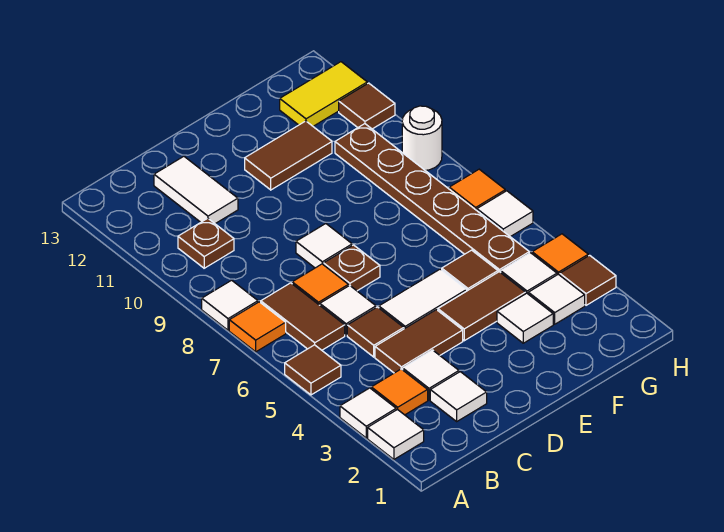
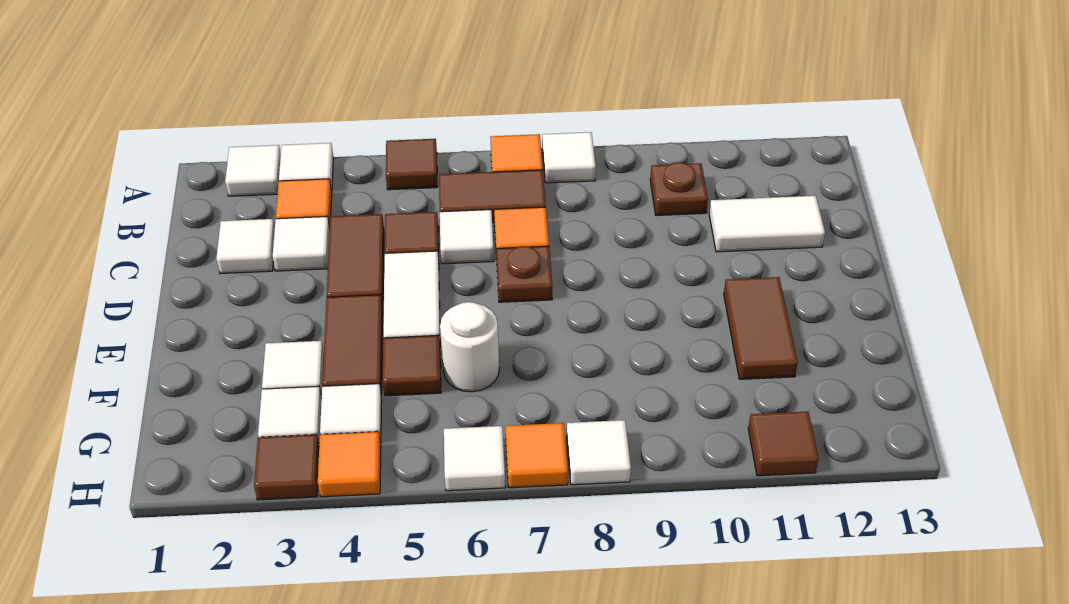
white 1x1 tile [296,224,352,268] -> white 1x1 tile moved to [567,420,631,485]
brown 1x6 plate [335,124,529,273] -> none
yellow 1x2 tile [280,62,367,126] -> none
white 1x1 round brick [402,106,442,170] -> white 1x1 round brick moved to [440,302,499,392]

